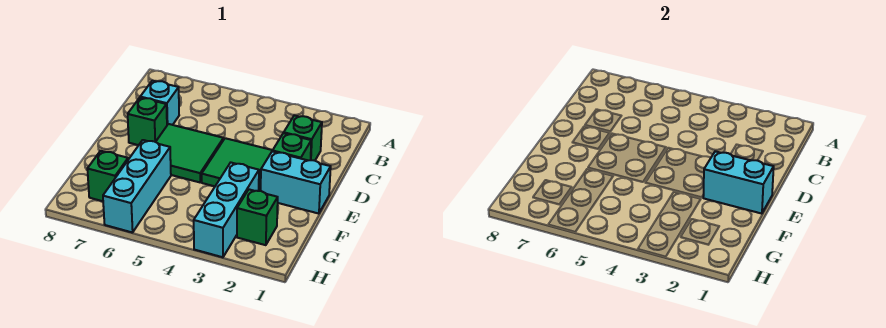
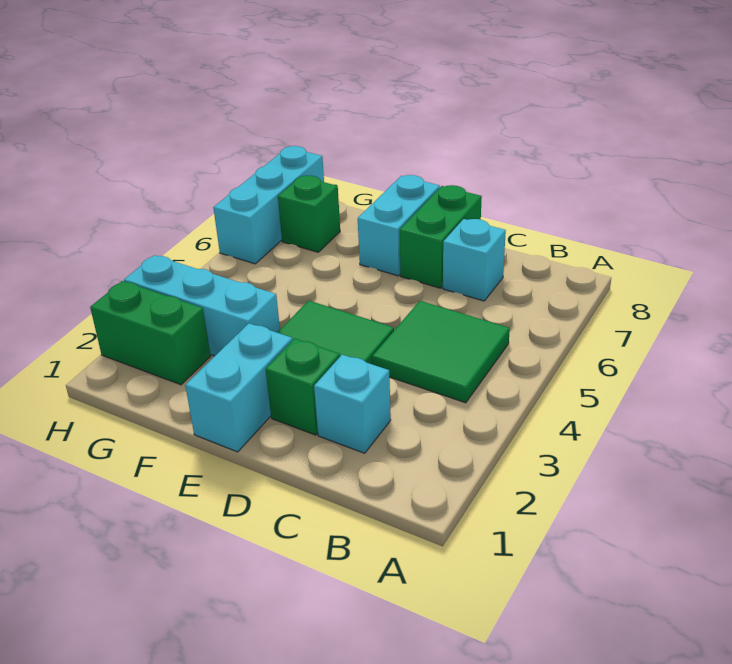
green 1x1 brick [284,115,322,161] -> cyan 1x1 brick [314,355,391,453]
green 2x2 tile [156,124,223,182] -> green 2x2 tile moved to [372,301,510,403]
green 1x1 brick [128,98,167,145] -> green 1x2 brick [400,185,482,288]
cyan 1x2 brick [703,151,774,214] -> cyan 1x2 brick moved to [358,175,440,276]
cyan 1x3 brick [103,140,171,233] -> cyan 1x3 brick turned to [213,146,324,264]
green 1x1 brick [237,189,278,245] -> green 1x2 brick [90,281,211,385]

